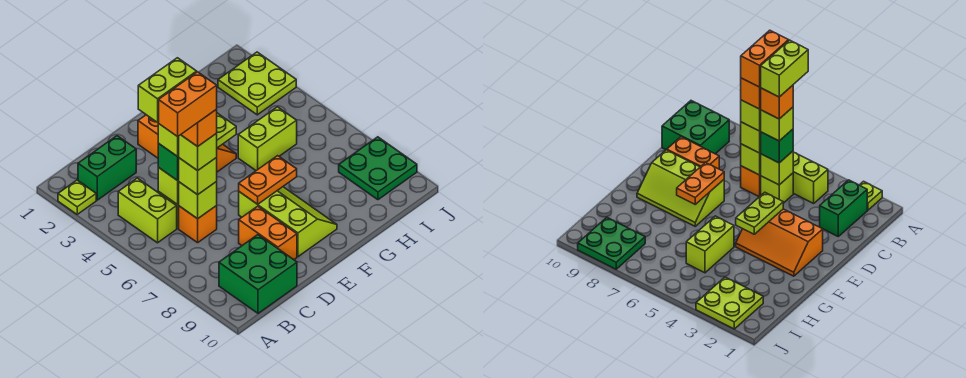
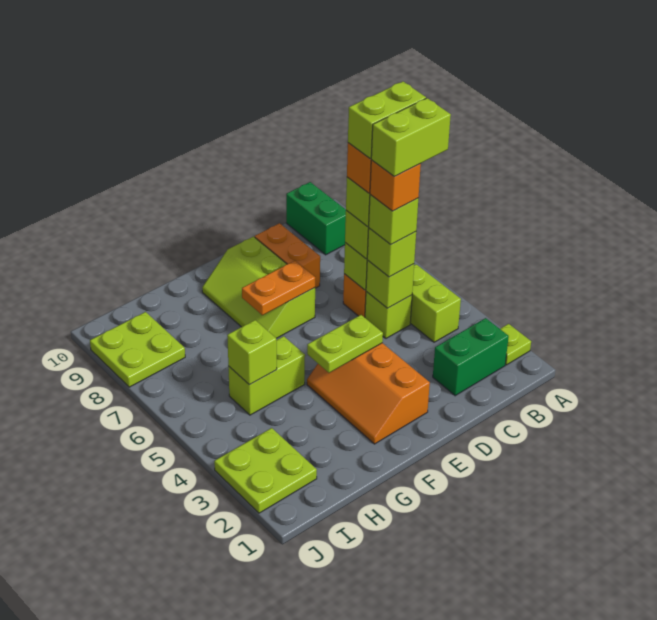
orange 1x2 brick [159,72,217,137] -> lime 1x2 brick [348,82,426,159]
green 2x2 brick [219,235,297,313] -> green 1x2 brick [286,182,346,255]
green 1x1 brick [158,144,179,181] -> lime 1x1 brick [367,228,416,277]
none -> lime 1x1 brick [227,320,277,385]
green 2x2 plate [339,137,417,200] -> lime 2x2 plate [90,312,185,387]

